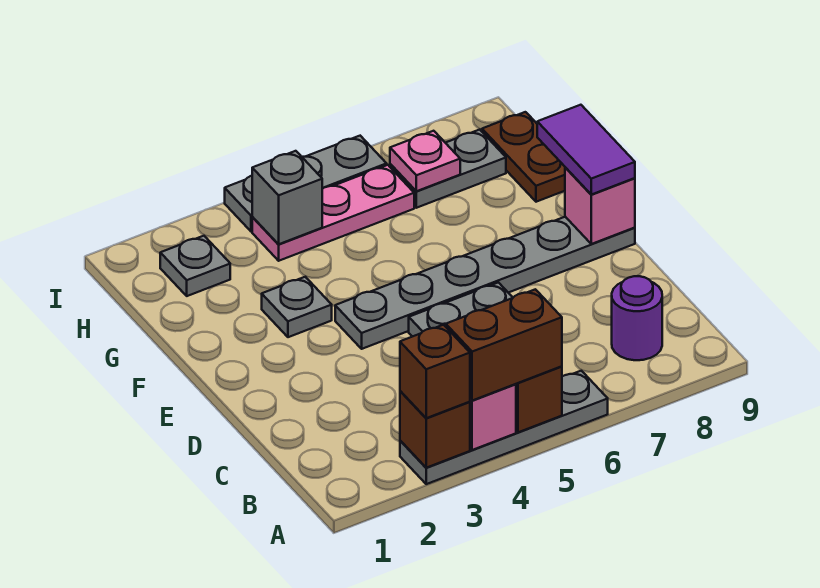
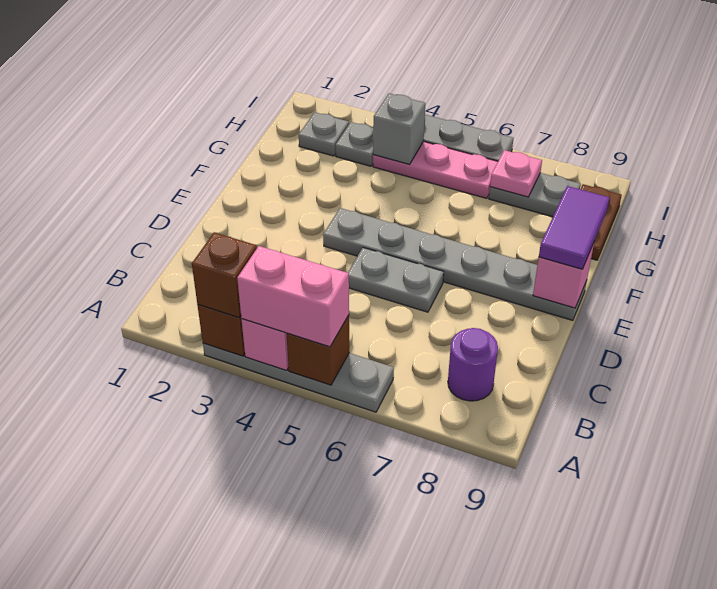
brown 1x2 brick [446,289,562,401] -> pink 1x2 brick [237,246,349,347]
grey 1x1 plate [262,277,332,337] -> grey 1x1 plate moved to [336,122,373,166]

